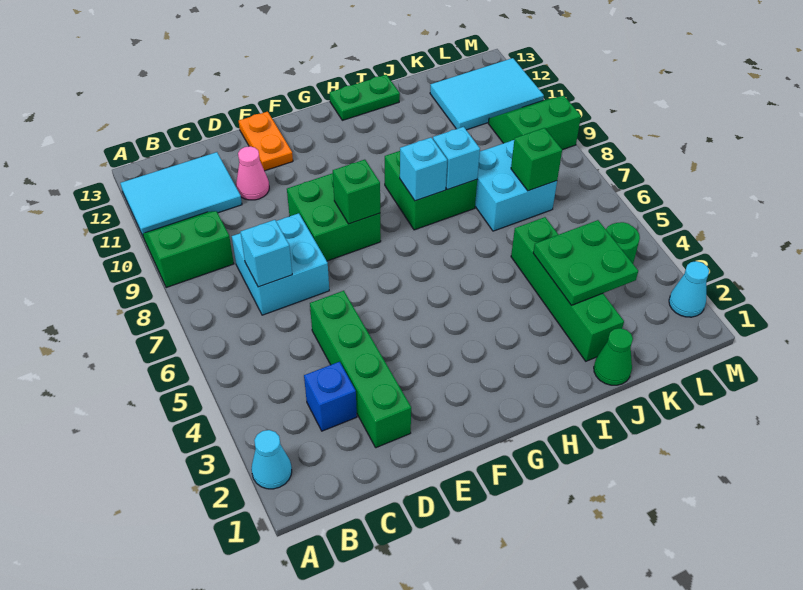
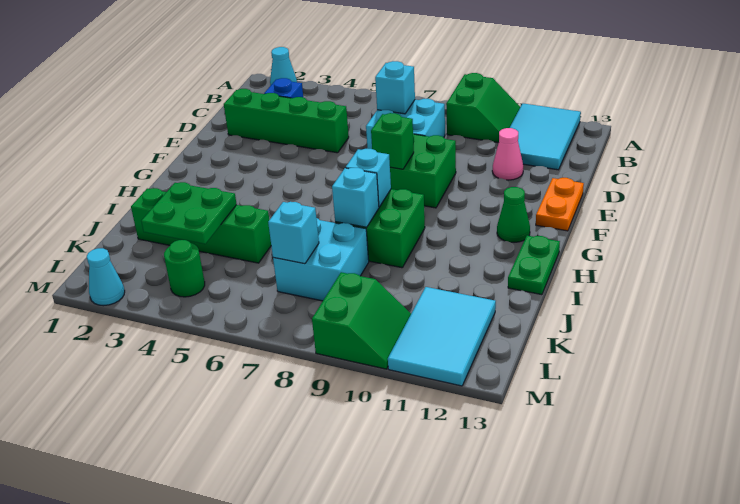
orange 1x2 plate [239,112,293,171] -> orange 1x2 plate turned to [536,178,584,231]
green 1x1 cone [594,328,633,385] -> green 1x1 cone moved to [497,187,530,242]
green 1x1 brick [511,128,562,191] -> cyan 1x1 brick [268,202,319,264]

